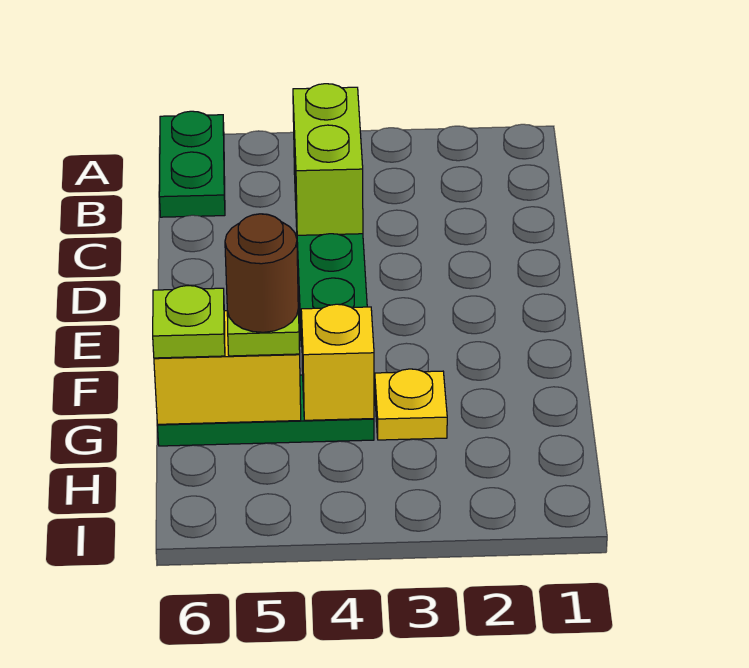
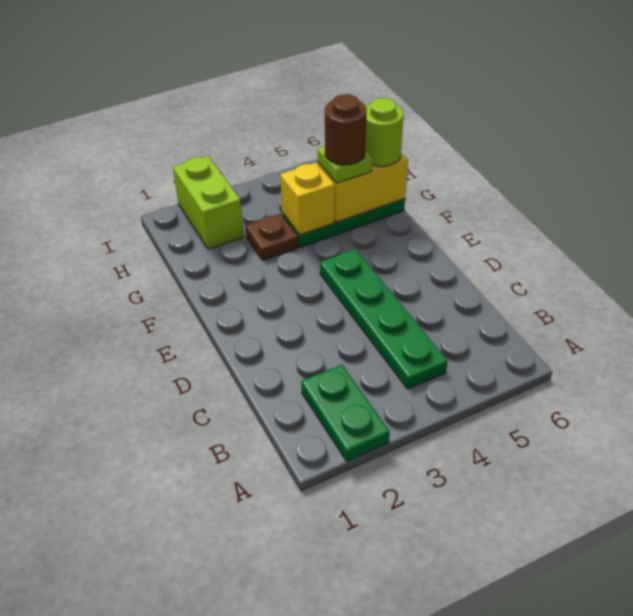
green 1x2 plate [159,111,225,217] -> green 1x2 plate moved to [301,365,390,461]
lime 1x2 brick [293,84,363,235] -> lime 1x2 brick moved to [173,156,244,249]
yellow 1x1 plate [375,369,447,440] -> brown 1x1 plate [245,214,298,261]
lime 1x1 plate [153,286,225,358] -> lime 1x1 round brick [365,98,403,166]

